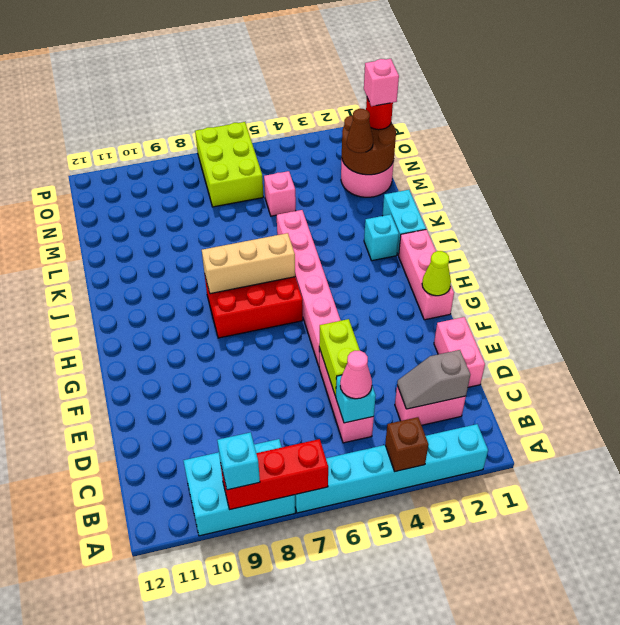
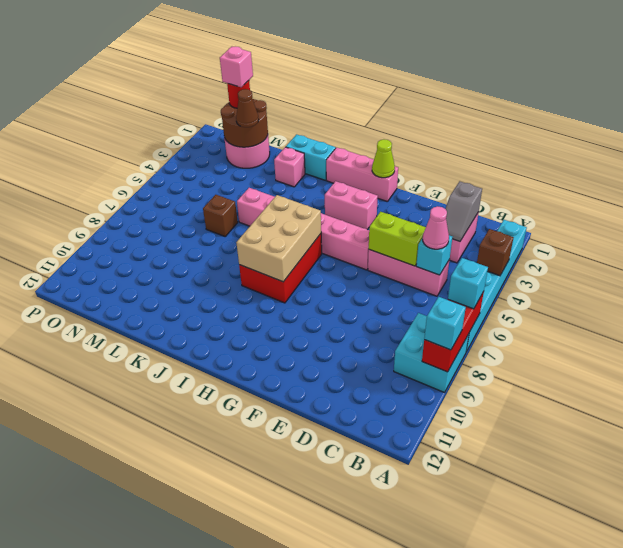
cyan 2x3 brick [183,439,295,536] -> cyan 2x2 brick [394,313,469,393]
pink 1x2 brick [434,317,485,387] -> pink 1x2 brick moved to [325,181,378,230]
tan 1x3 brick [202,233,295,294] -> tan 2x3 brick [236,195,321,282]
cyan 1x1 brick [364,214,399,261] -> cyan 1x1 brick moved to [448,258,488,309]
none -> brown 1x1 brick [203,195,238,236]
pink 1x1 brick [264,171,296,216] -> pink 1x1 brick moved to [274,147,305,187]
lime 2x3 brick [195,122,263,207] -> none

